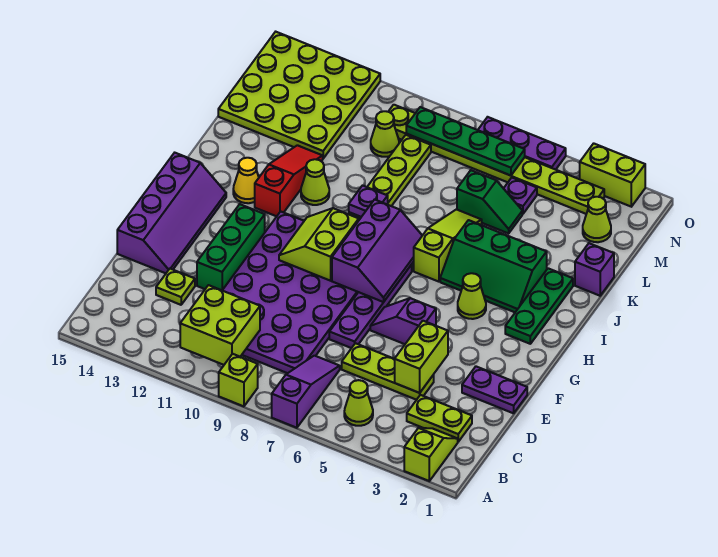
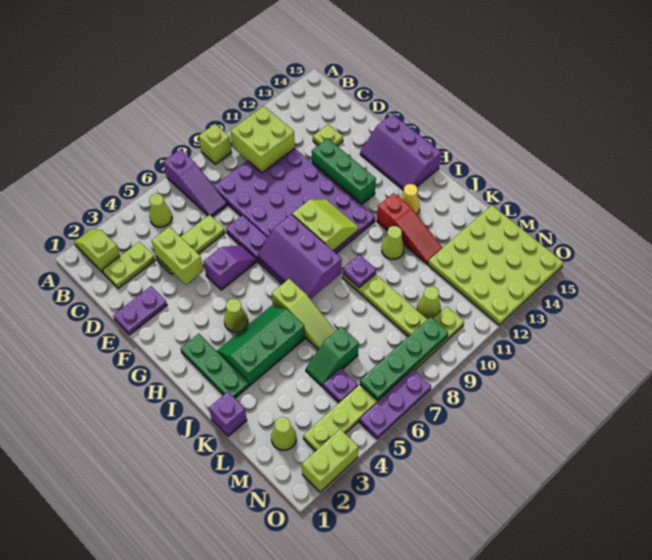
lime 1x2 slope [404,428,458,481] -> lime 1x2 slope turned to [74,229,120,273]
purple 2x4 slope [117,153,226,273] -> purple 2x3 slope [360,114,441,190]

